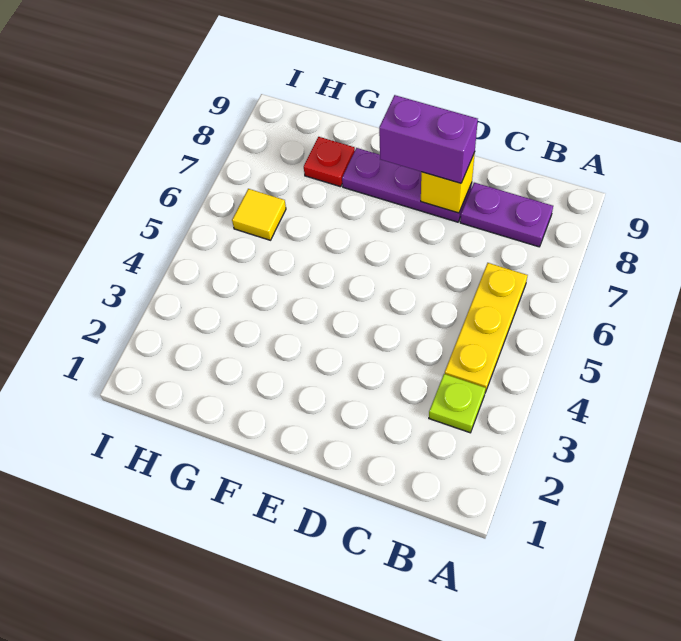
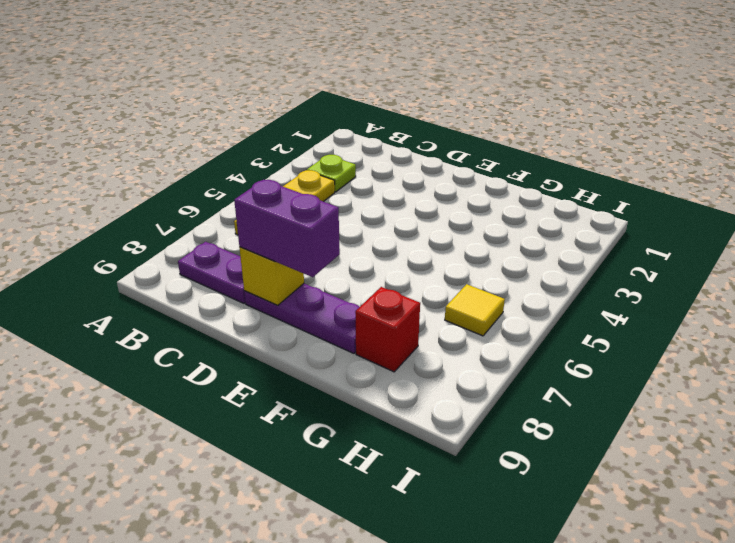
red 1x1 plate [304,137,355,187] -> red 1x1 brick [355,287,420,372]

